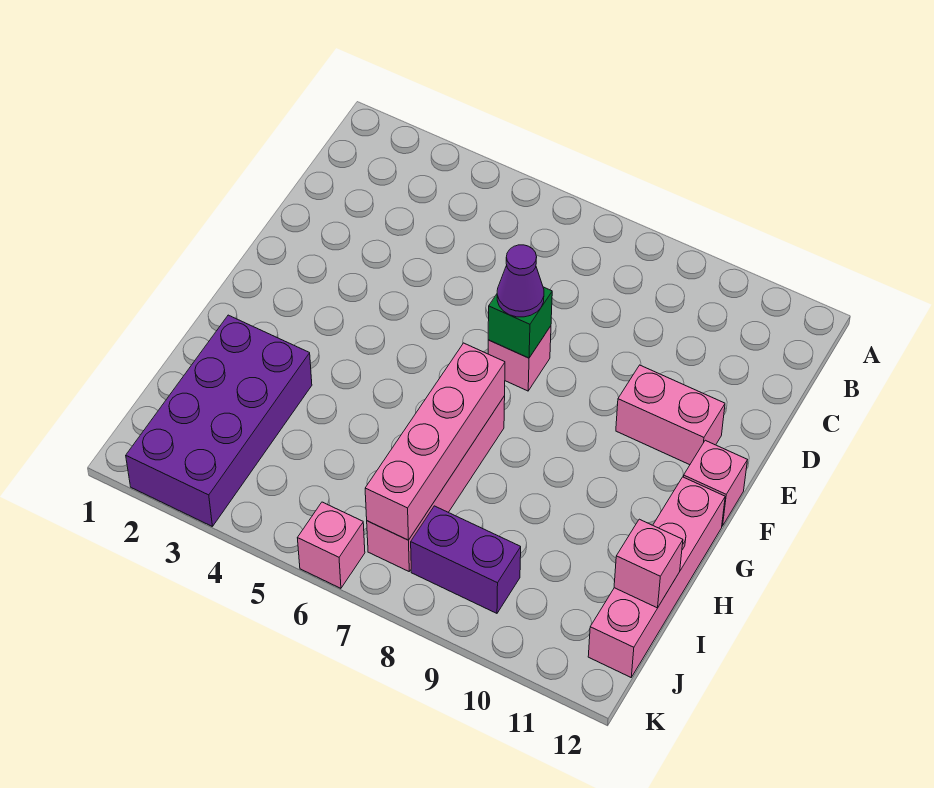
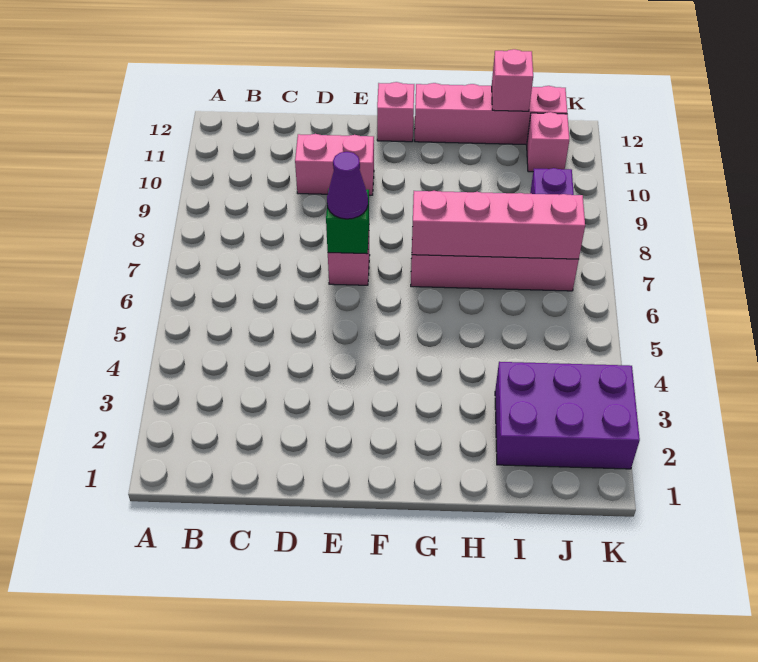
pink 1x2 brick [616,365,725,465] -> pink 1x2 brick turned to [295,134,374,195]
purple 2x4 brick [126,315,312,526] -> purple 2x3 brick [495,362,640,469]
pink 1x1 brick [298,502,365,588] -> pink 1x1 brick moved to [527,112,569,172]

